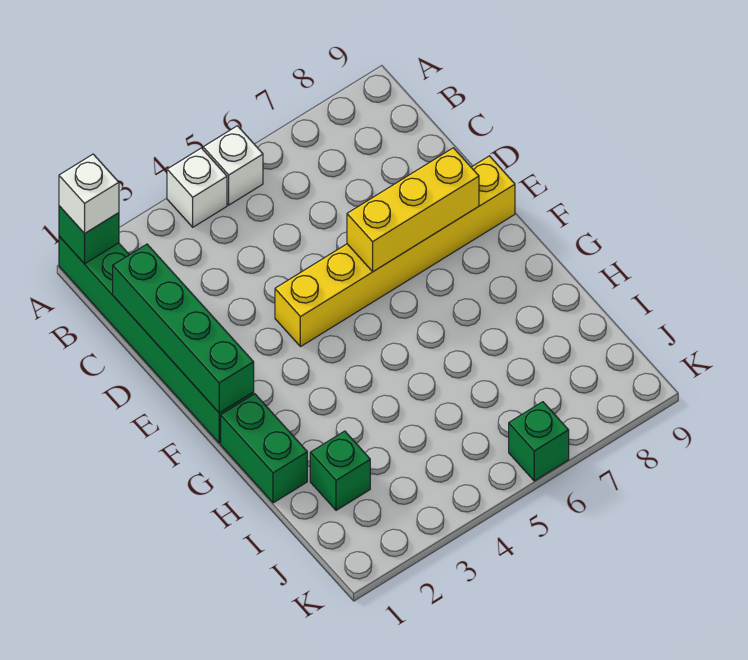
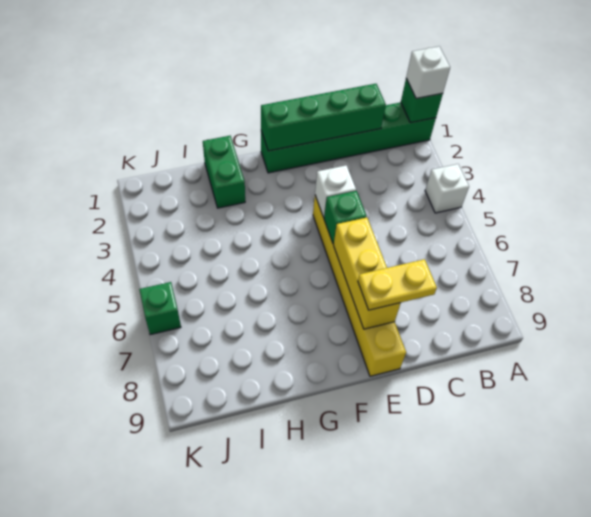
white 1x1 brick [203,126,263,205] -> white 1x1 brick moved to [315,165,356,218]
none -> yellow 1x2 plate [358,259,437,310]
green 1x2 brick [221,394,307,503] -> green 1x2 brick turned to [203,136,245,208]
green 1x1 brick [310,431,370,510] -> green 1x1 brick moved to [324,191,367,244]

